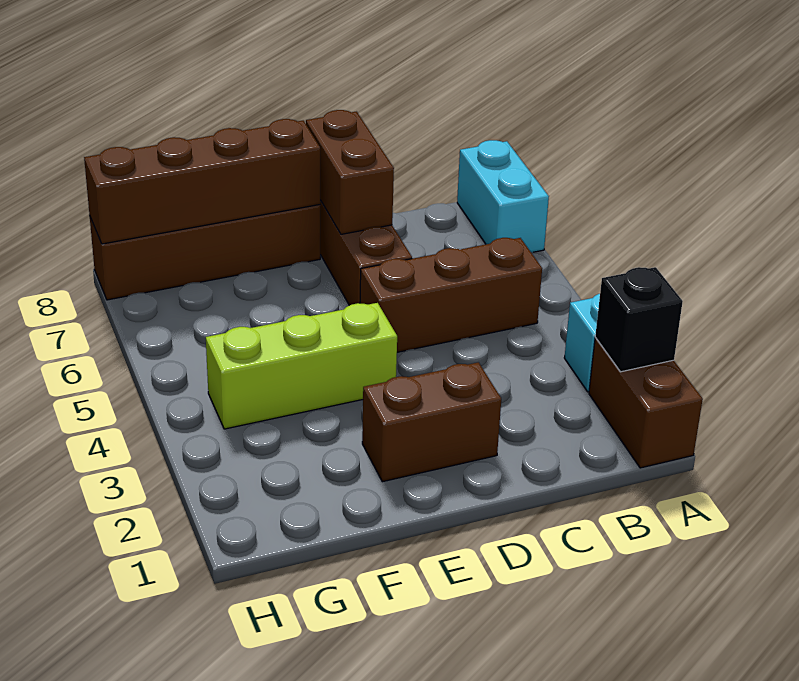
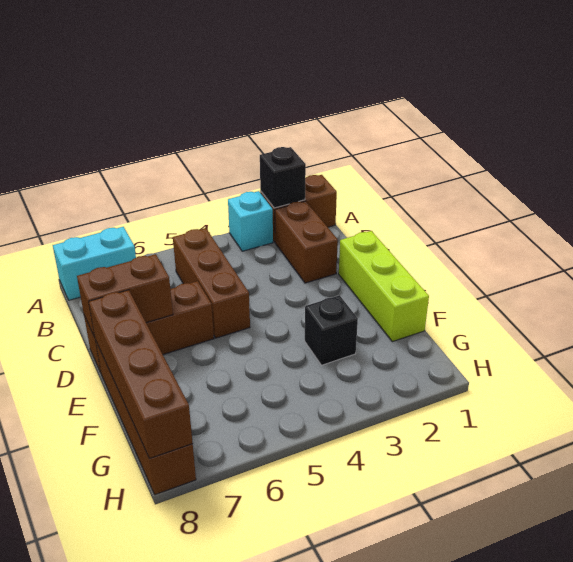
brown 1x2 brick [362,362,501,482] -> brown 1x2 brick moved to [275,201,338,283]
lime 1x3 brick [206,303,397,429] -> lime 1x3 brick moved to [339,231,429,342]
none -> black 1x1 brick [305,295,358,365]

